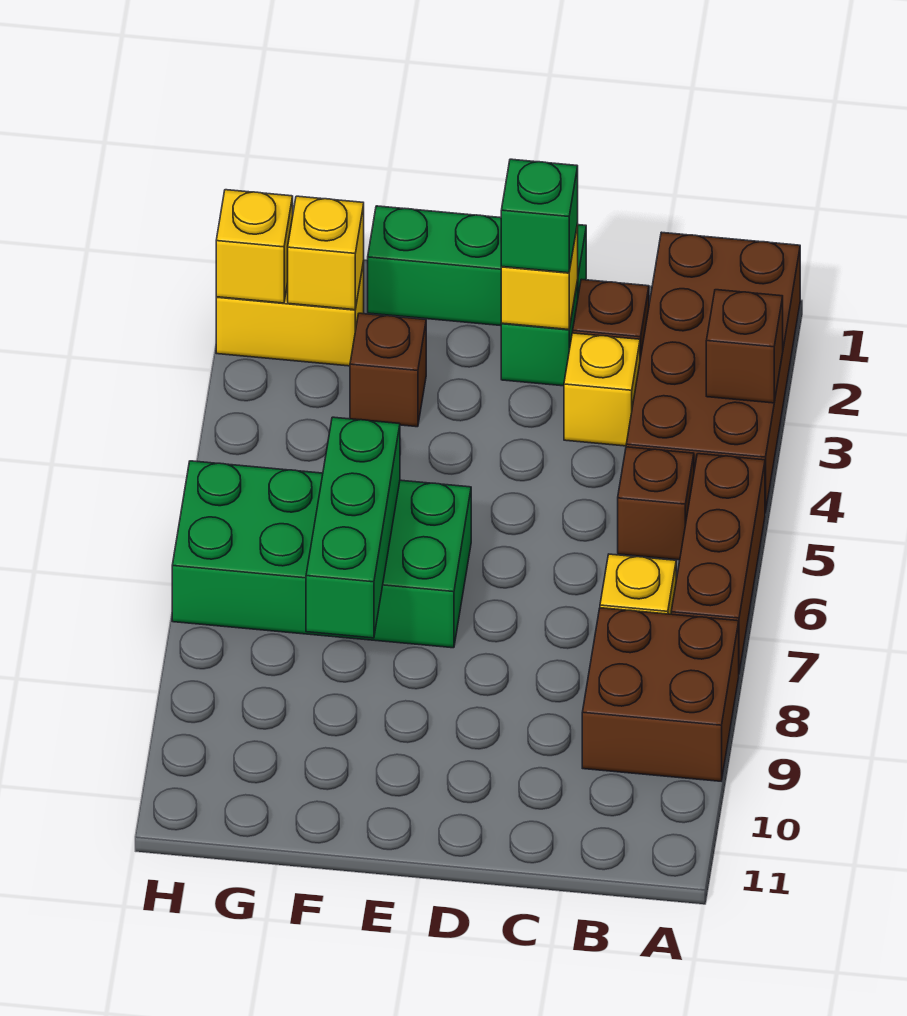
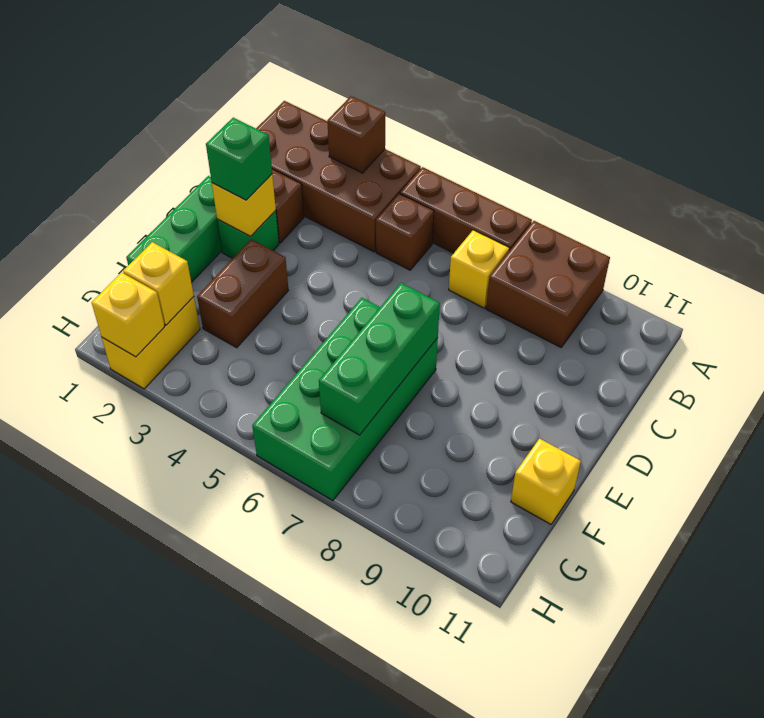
yellow 1x1 brick [564,333,640,446] -> yellow 1x1 brick moved to [511,438,581,524]
brown 1x1 brick [350,313,426,427] -> brown 1x2 brick [197,239,289,348]
green 1x3 brick [306,417,400,638] -> green 1x3 brick turned to [319,283,440,435]

